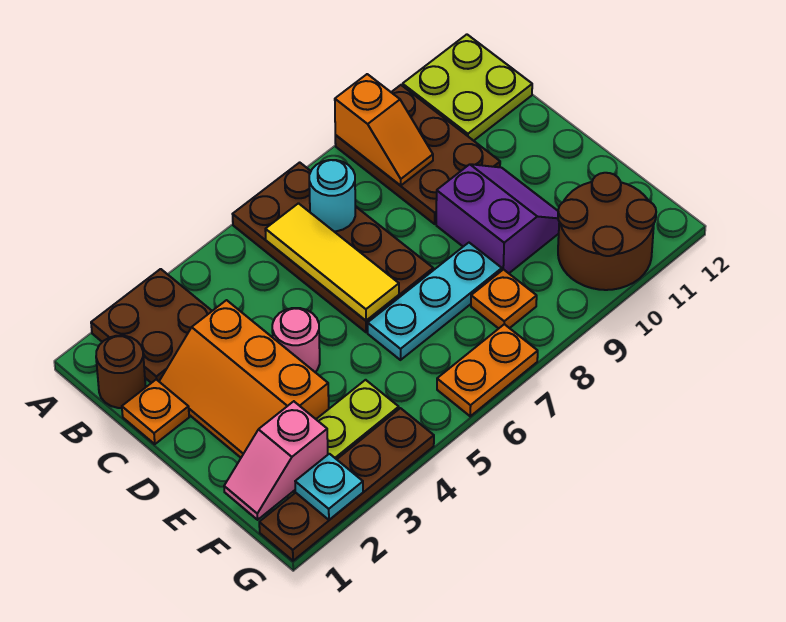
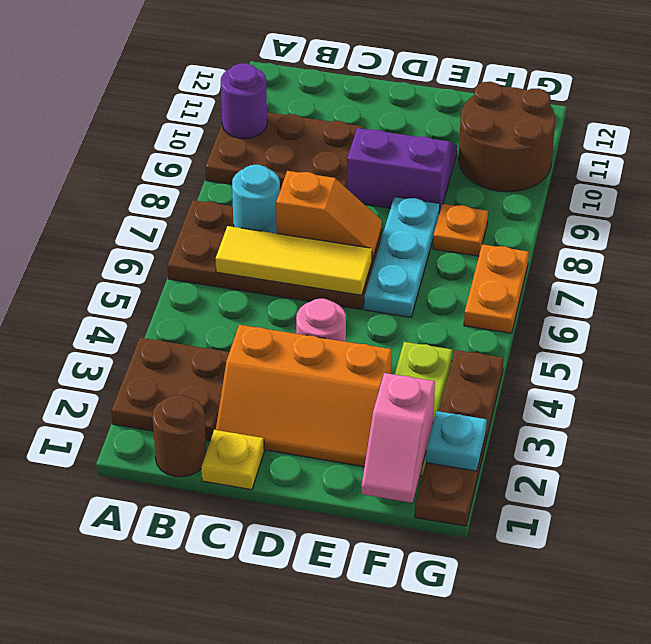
orange 1x2 slope [335,74,433,186] -> orange 1x2 slope moved to [276,171,382,260]
none -> purple 1x1 round brick [221,63,267,139]
lime 2x2 plate [403,34,532,141] -> none
orange 1x1 plate [122,379,189,444] -> yellow 1x1 plate [201,430,264,490]

